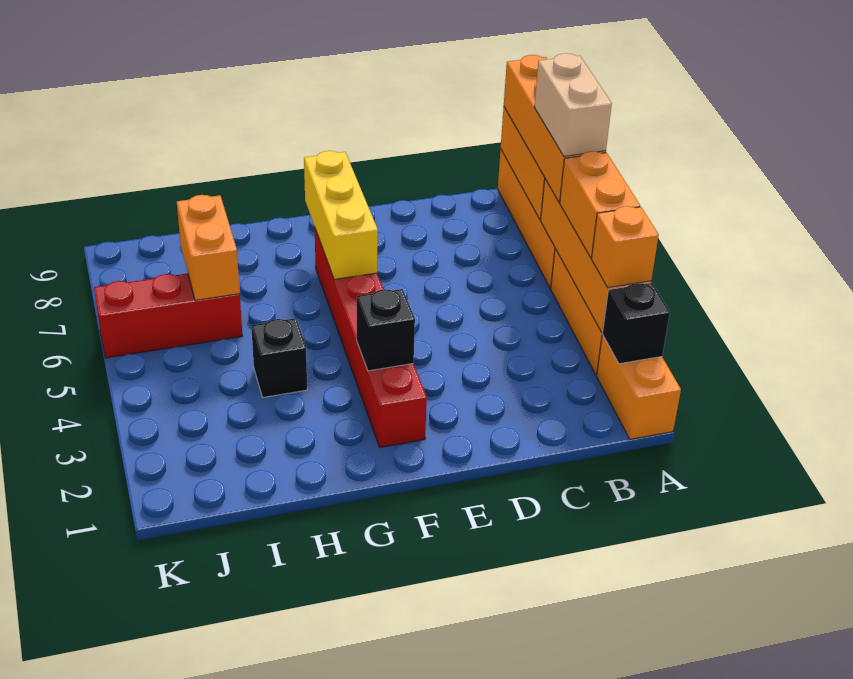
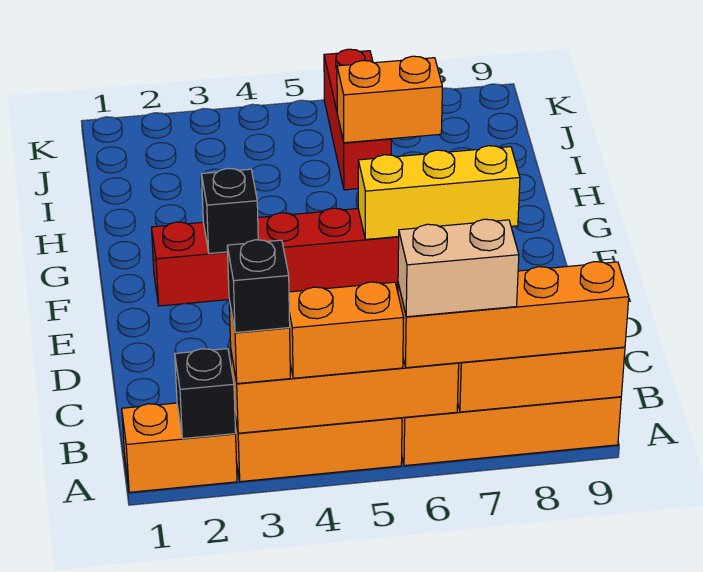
black 1x1 brick [251,318,307,397] -> black 1x1 brick moved to [227,240,290,333]

